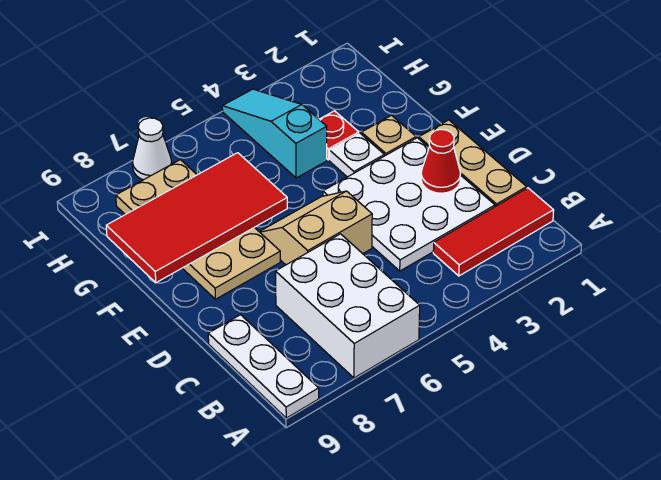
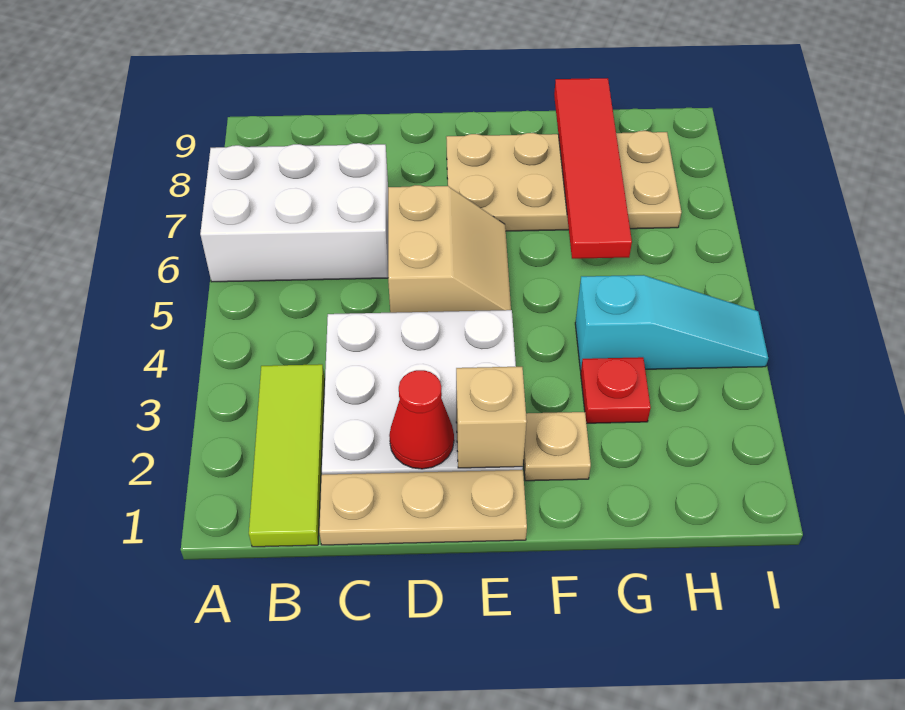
white 1x3 plate [208,315,319,418] -> none
red 1x3 tile [433,188,554,276] -> lime 1x3 tile [249,364,325,547]
none -> tan 1x1 brick [456,367,527,468]
white 1x1 plate [330,133,384,177] -> none
red 2x4 tile [106,153,287,283] -> red 1x4 tile [554,78,632,259]
white 1x1 cone [133,118,172,180] -> none

